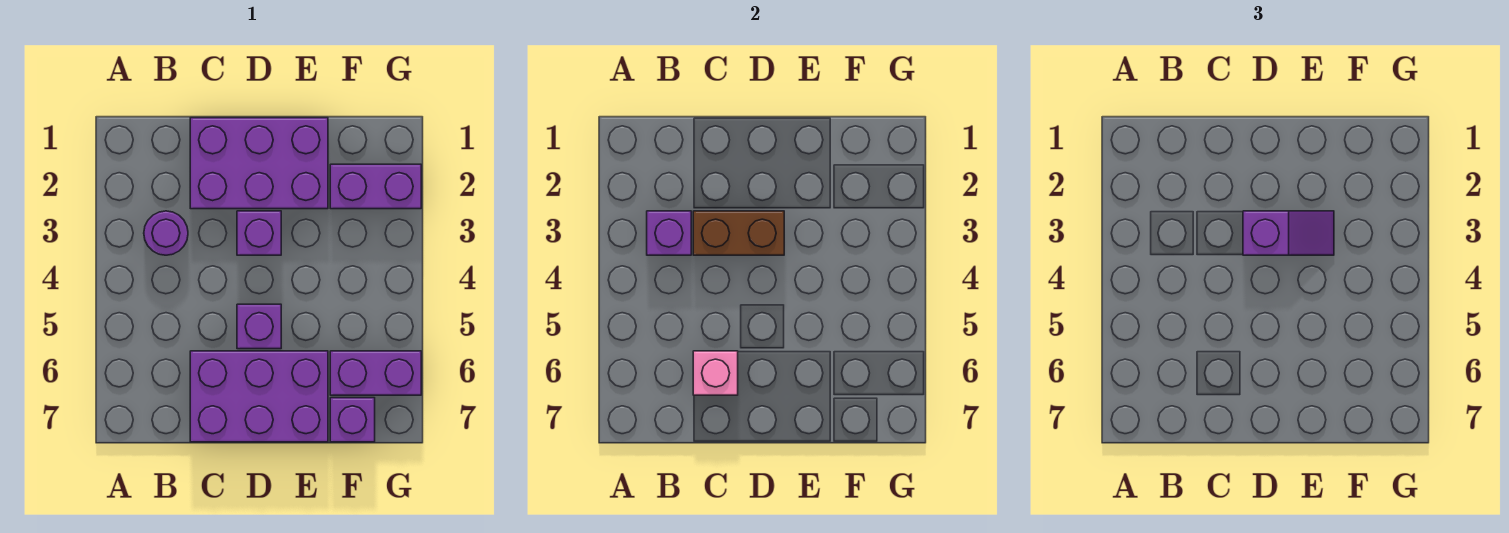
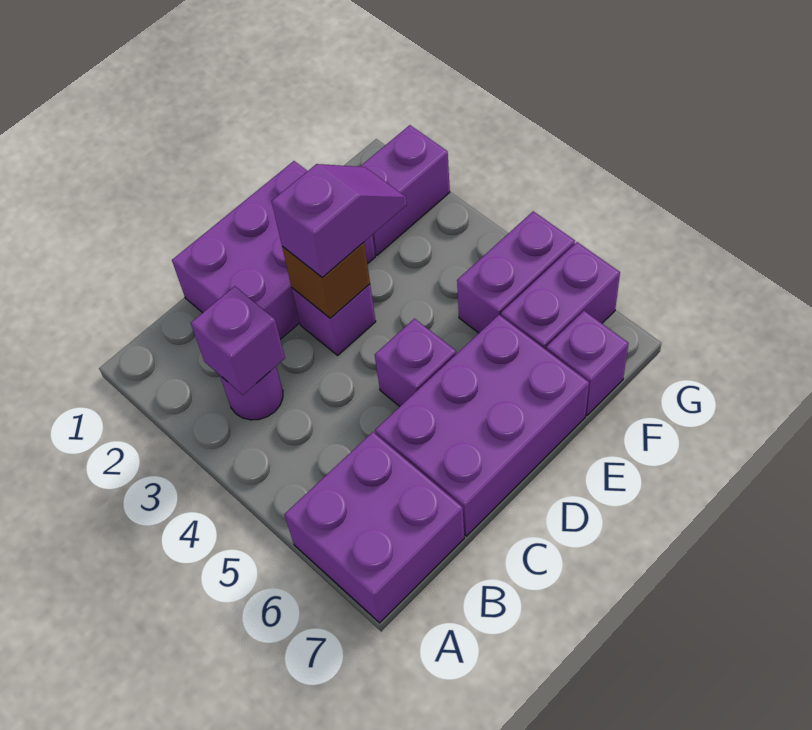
none -> purple 2x2 brick [284,432,464,623]
brown 1x2 brick [693,211,784,255] -> brown 1x1 brick [282,242,370,318]
pink 1x1 brick [693,351,738,395] -> none
none -> purple 1x2 brick [457,211,575,333]

